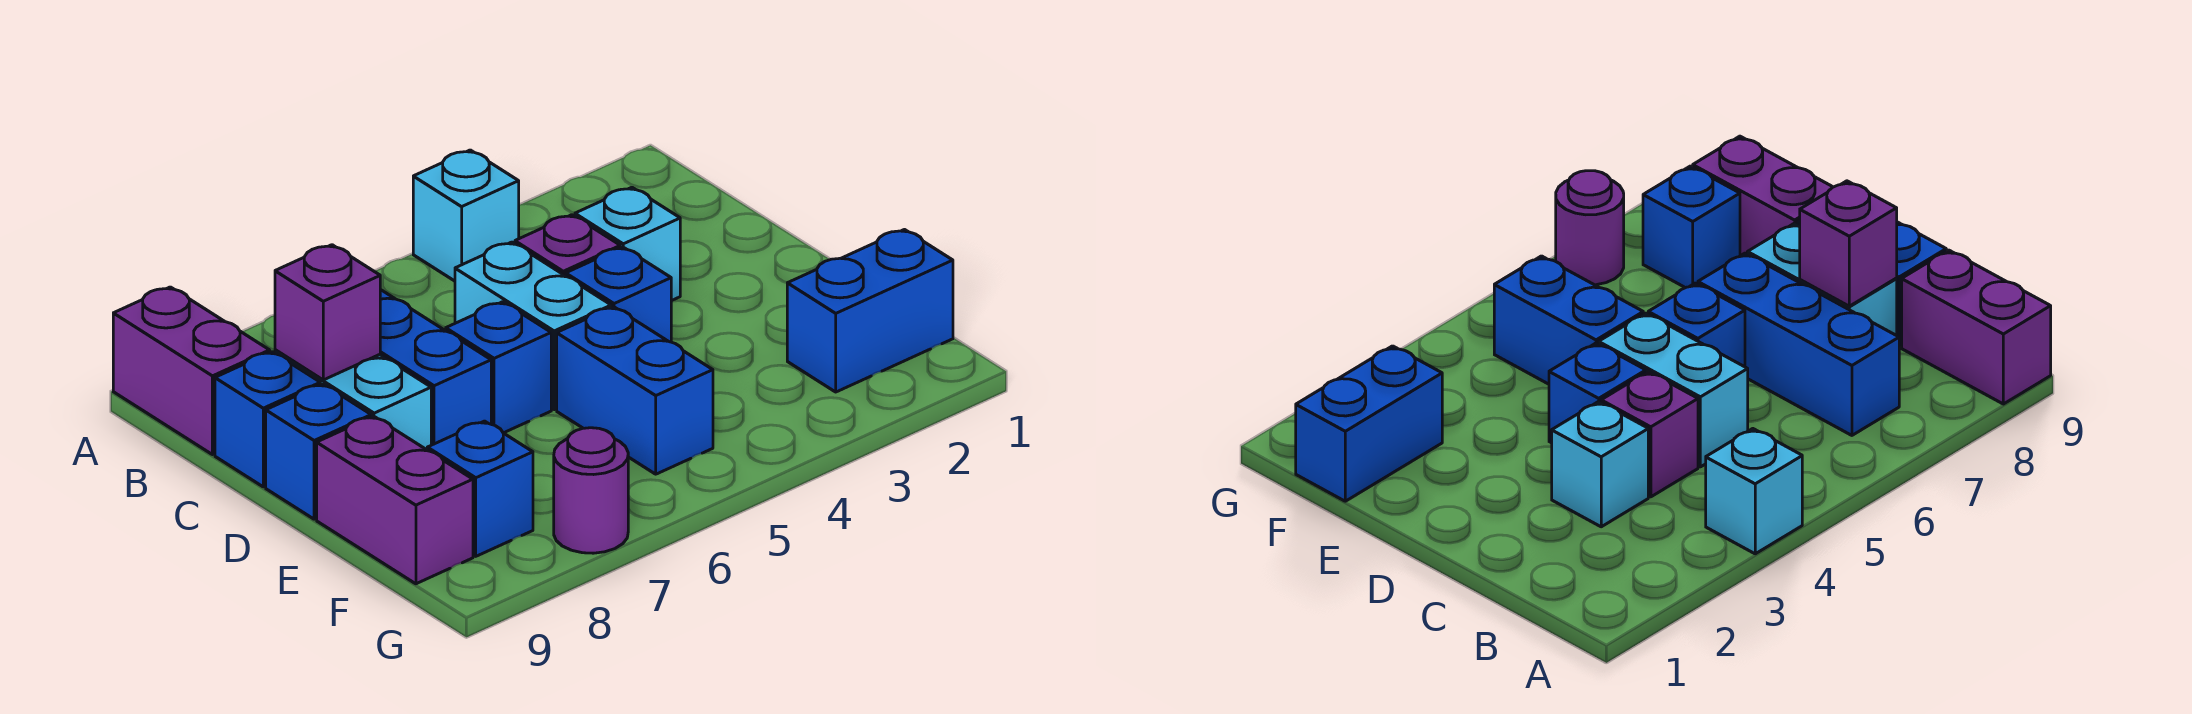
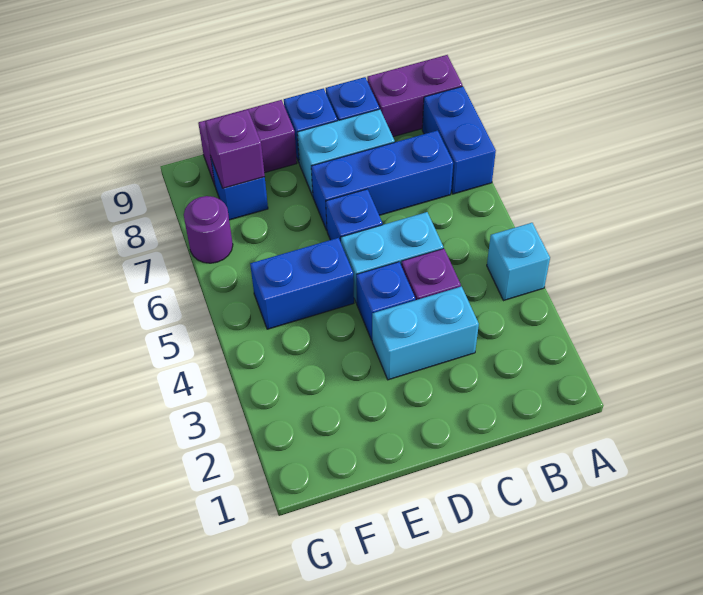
cyan 1x1 brick [575,187,680,301] -> cyan 1x2 brick [372,287,479,380]
purple 1x1 brick [275,245,380,380] -> purple 1x1 brick moved to [205,110,265,188]
blue 1x2 brick [787,230,953,392] -> blue 1x2 brick moved to [422,86,496,194]

